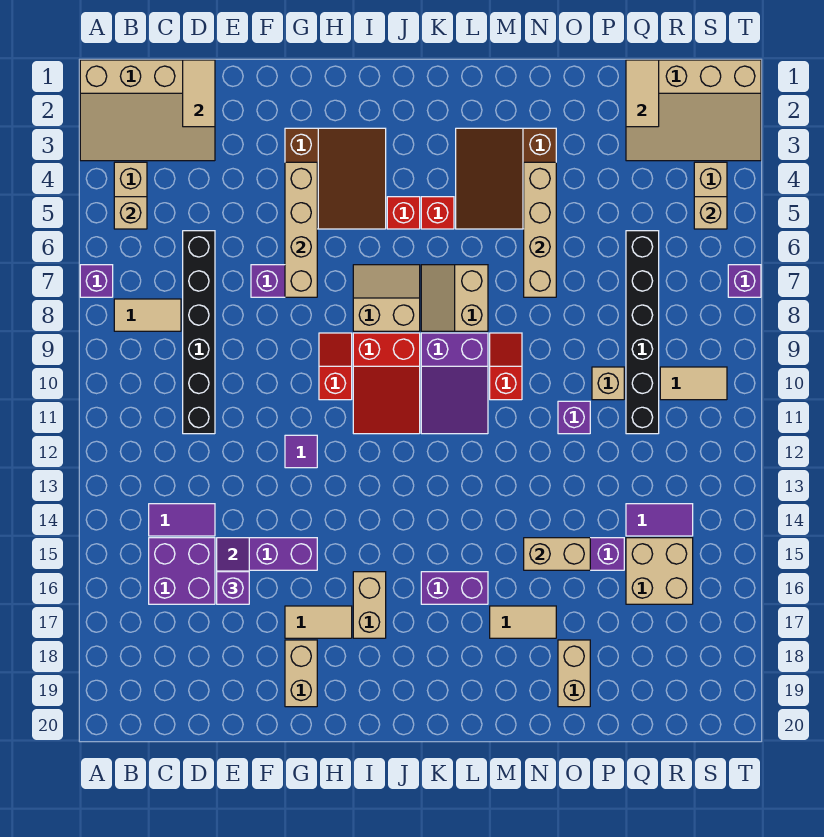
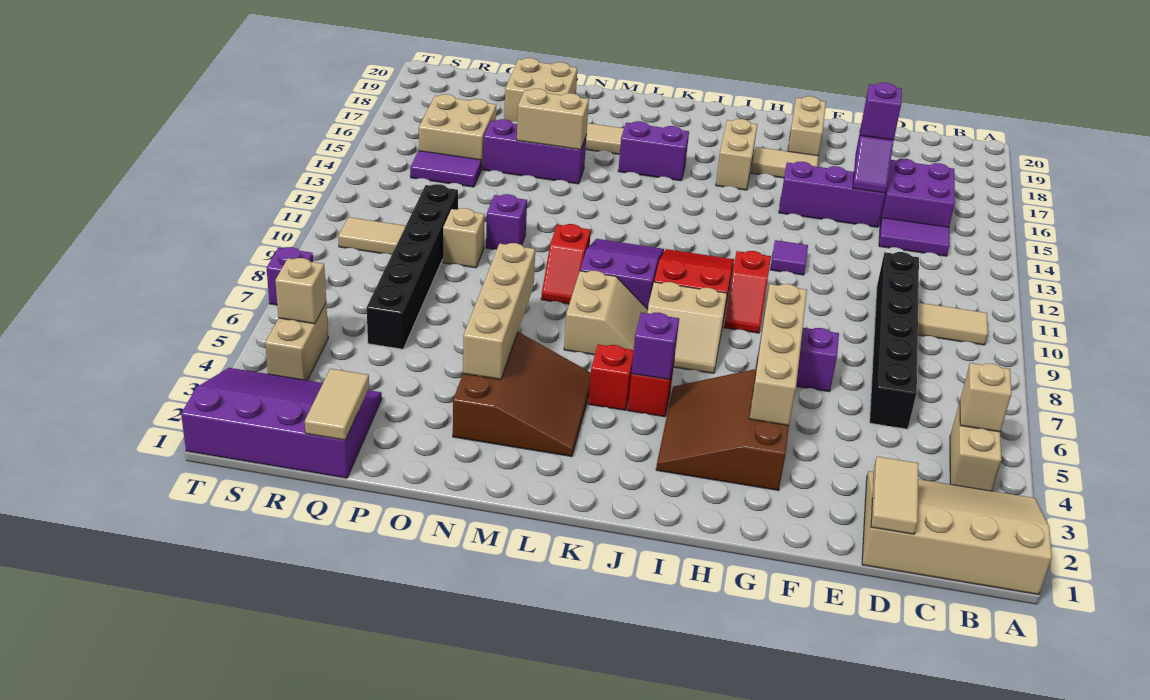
purple 1x1 brick [80,265,113,297] -> purple 1x1 brick moved to [631,313,679,380]
tan 1x2 tile [114,299,181,331] -> tan 1x2 tile moved to [918,303,988,345]
tan 1x2 brick [558,640,590,707] -> tan 2x2 brick [504,58,577,122]
tan 3x4 slope [626,60,761,161] -> purple 3x4 slope [181,368,382,478]

